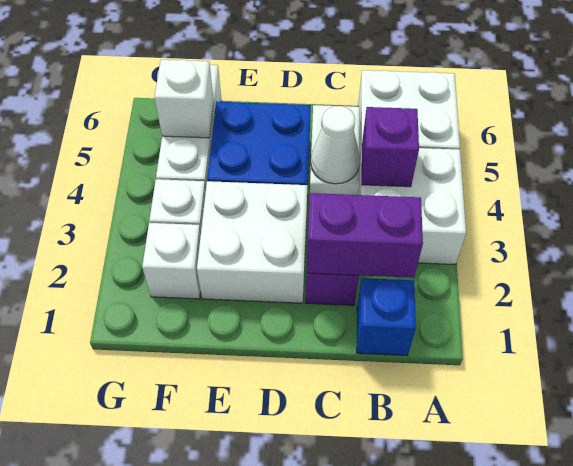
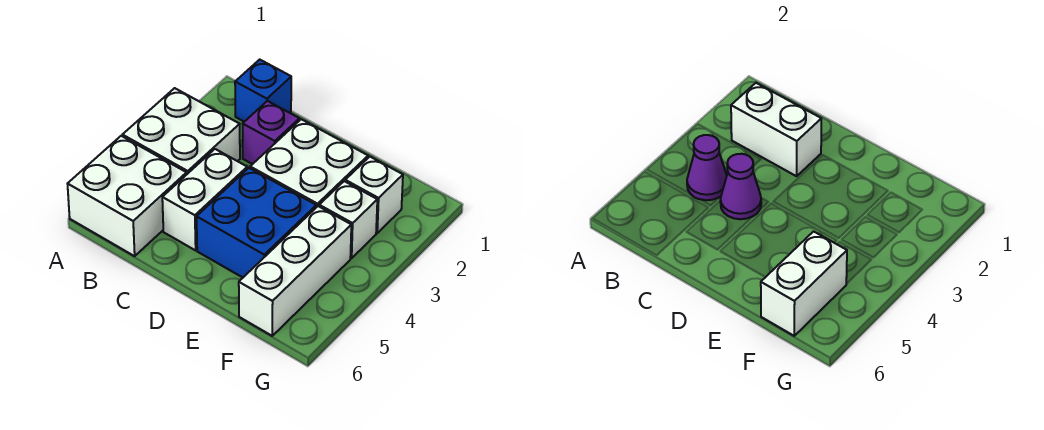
purple 1x2 brick [306,193,423,278] -> white 1x2 brick [731,83,821,176]
purple 1x1 brick [362,107,419,187] -> purple 1x1 cone [687,135,727,200]
white 1x1 cone [311,106,360,184] -> purple 1x1 cone [720,154,761,219]
white 1x1 brick [155,60,214,138] -> white 1x2 brick [761,231,847,336]

